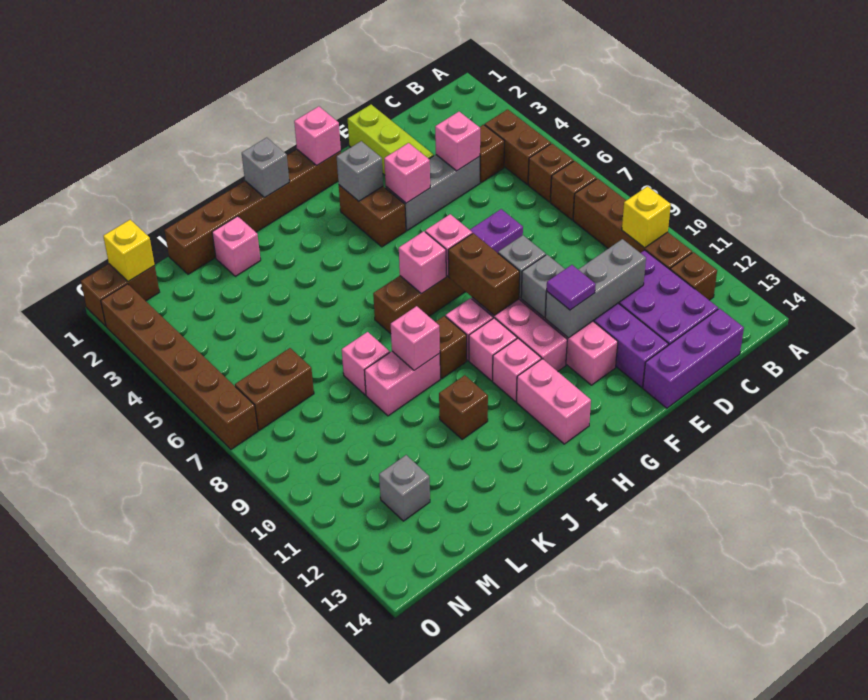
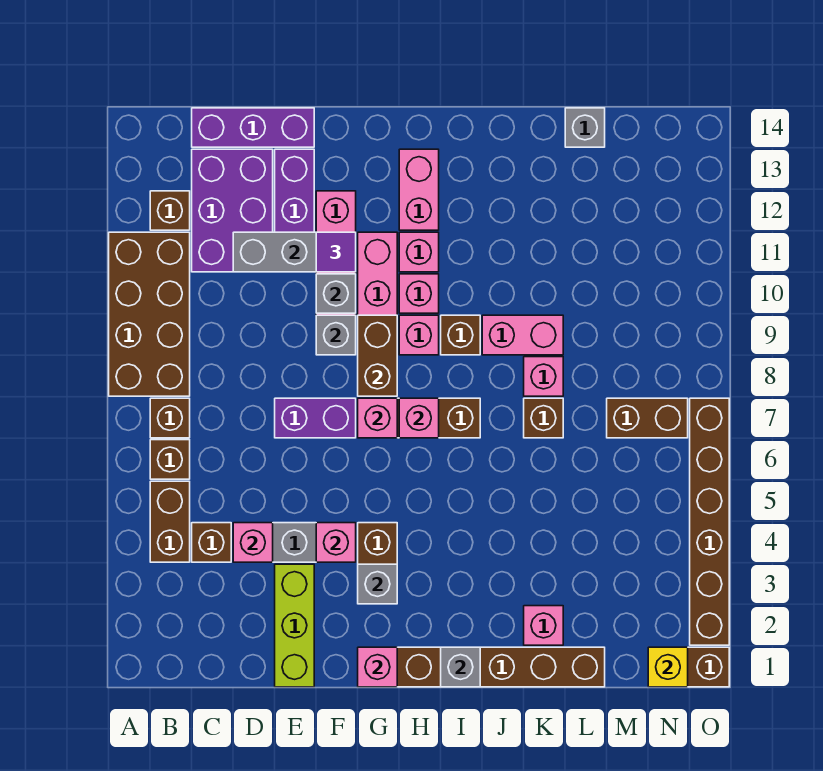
brown 1x4 brick [573,178,692,269] -> brown 2x4 brick [109,232,190,396]
yellow 1x1 brick [622,186,671,248] -> none
pink 1x1 brick [391,306,440,371] -> none
brown 1x1 brick [439,375,488,439] -> brown 1x1 brick moved to [524,398,563,438]
grey 1x1 brick [379,455,430,521] -> grey 1x1 brick moved to [565,108,605,147]

